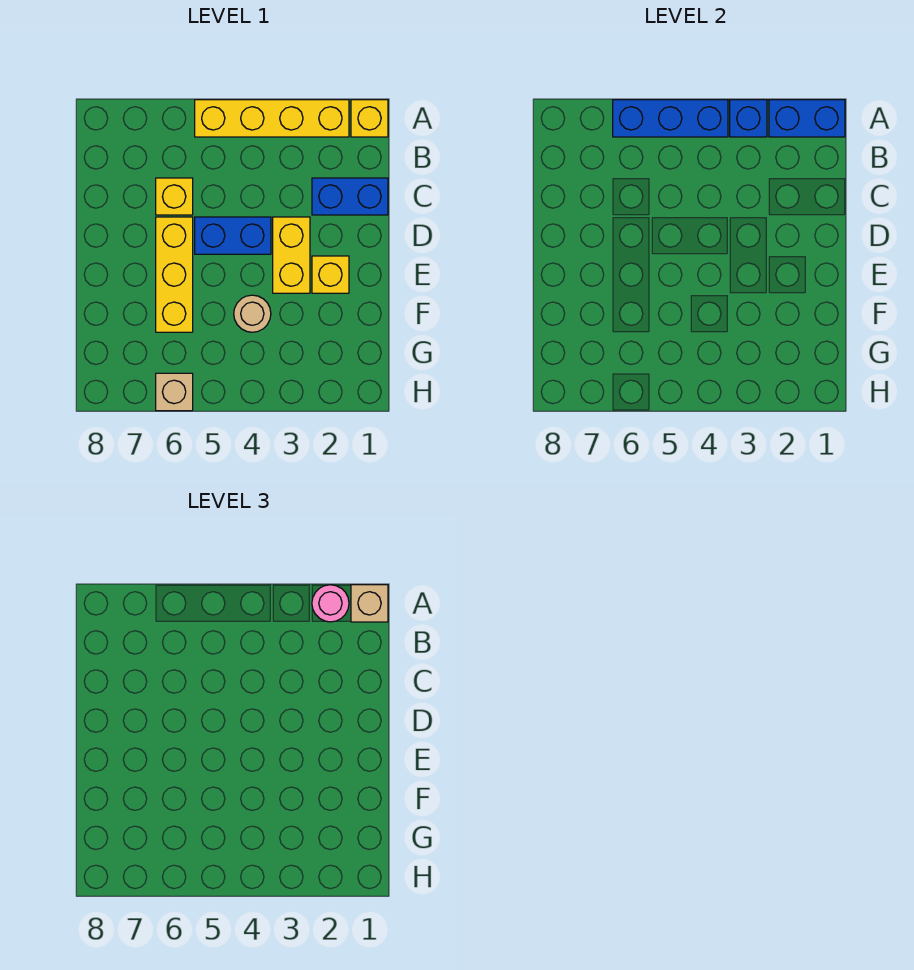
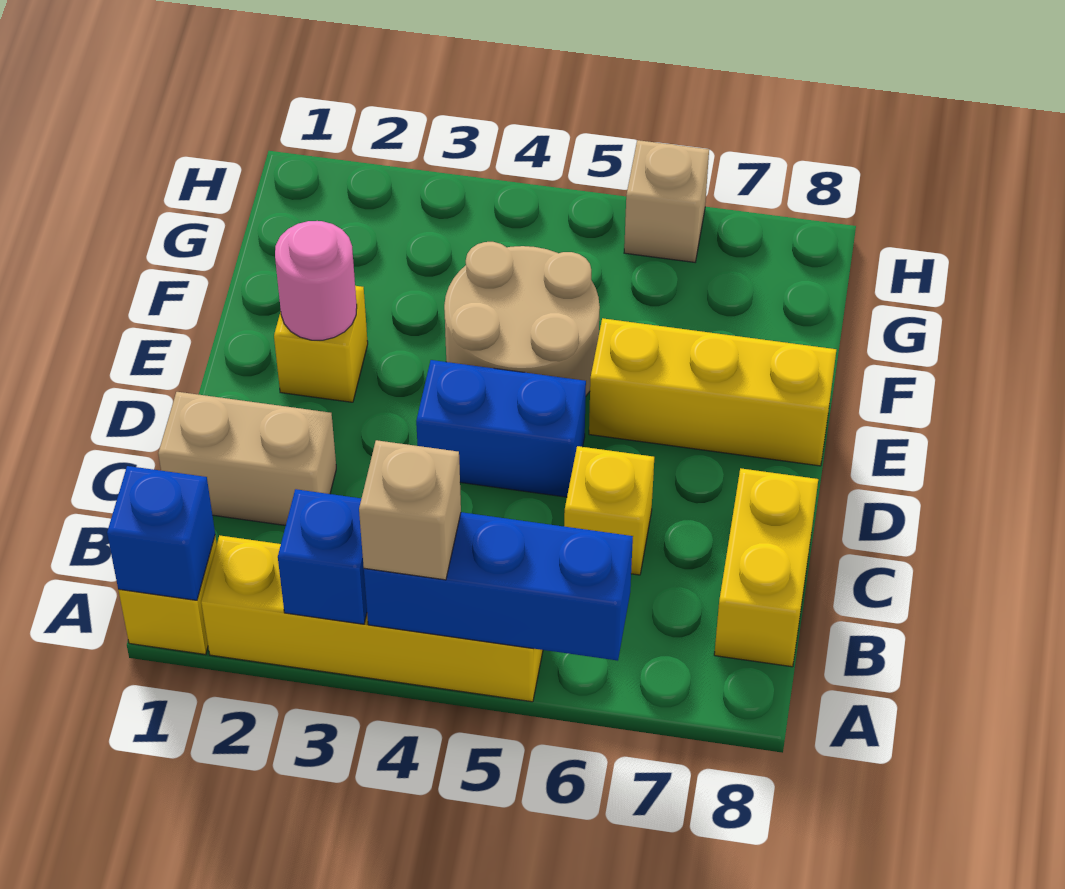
blue 1x2 brick [769,100,845,137] -> blue 1x1 brick [107,466,215,600]
tan 1x1 brick [351,585,388,622] -> tan 1x1 brick moved to [359,440,461,580]
pink 1x1 round brick [312,585,349,622] -> pink 1x1 round brick moved to [275,221,357,340]
blue 1x2 brick [312,178,388,215] -> tan 1x2 brick [158,392,336,525]
yellow 1x2 brick [273,217,310,293] -> yellow 1x2 brick moved to [714,468,818,667]
yellow 1x3 brick [156,217,193,332] -> yellow 1x3 brick turned to [589,318,836,466]
tan 1x1 round brick [234,295,271,332] -> tan 2x2 round brick [444,242,600,396]

